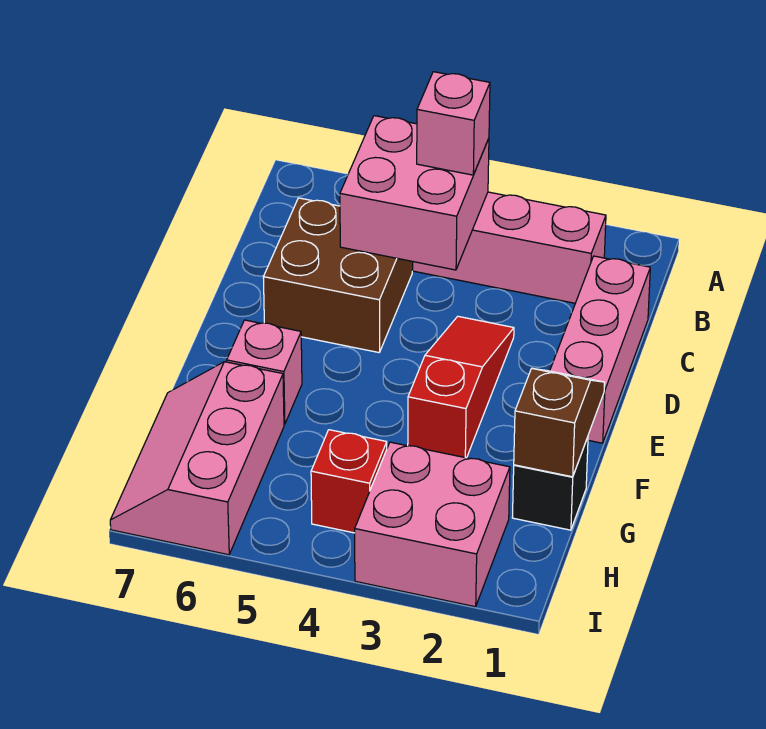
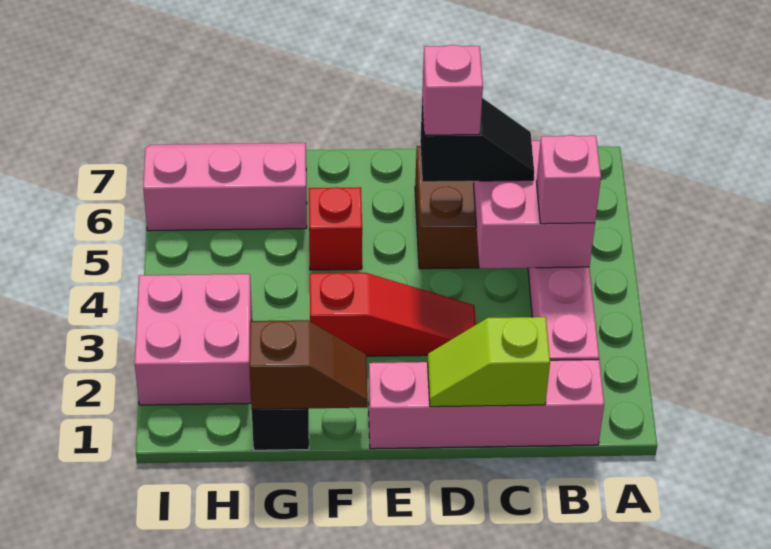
pink 1x3 brick [550,256,650,443] -> pink 1x4 brick [368,360,604,449]
none -> lime 1x2 slope [428,317,550,407]
none -> black 1x2 slope [420,98,534,182]
pink 1x1 brick [227,320,302,424] -> pink 1x1 brick moved to [422,45,483,135]
red 1x1 brick [311,430,387,533] -> red 1x1 brick moved to [309,187,362,270]

